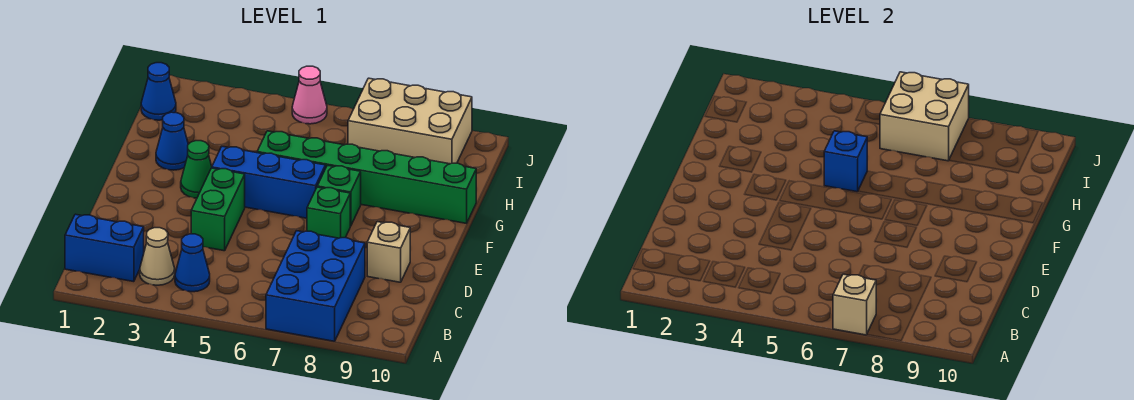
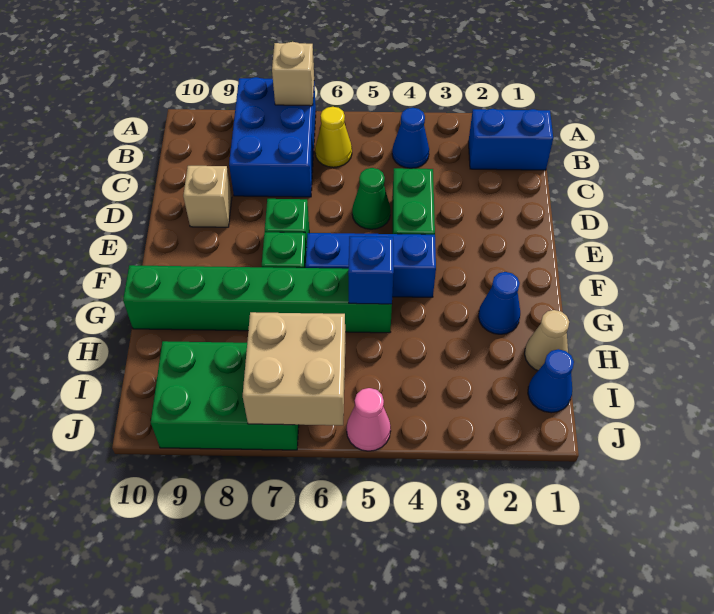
tan 1x1 cone [140,228,175,285] -> tan 1x1 cone moved to [525,310,569,371]
none -> yellow 1x1 cone [315,107,352,167]
green 1x1 cone [181,141,212,198] -> green 1x1 cone moved to [352,168,391,229]
tan 2x3 brick [348,78,472,164] -> green 2x3 brick [151,341,299,450]

